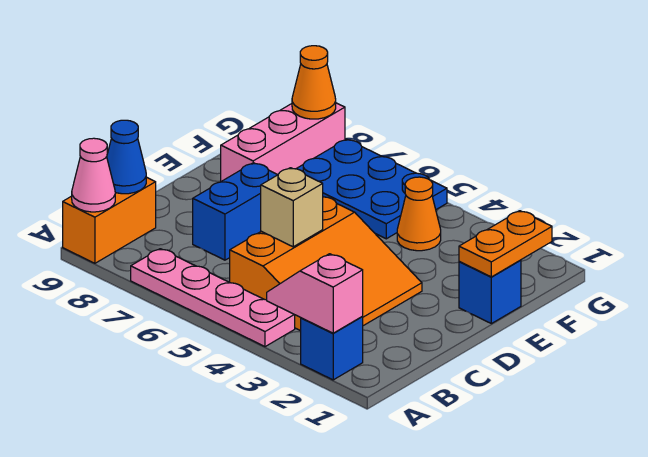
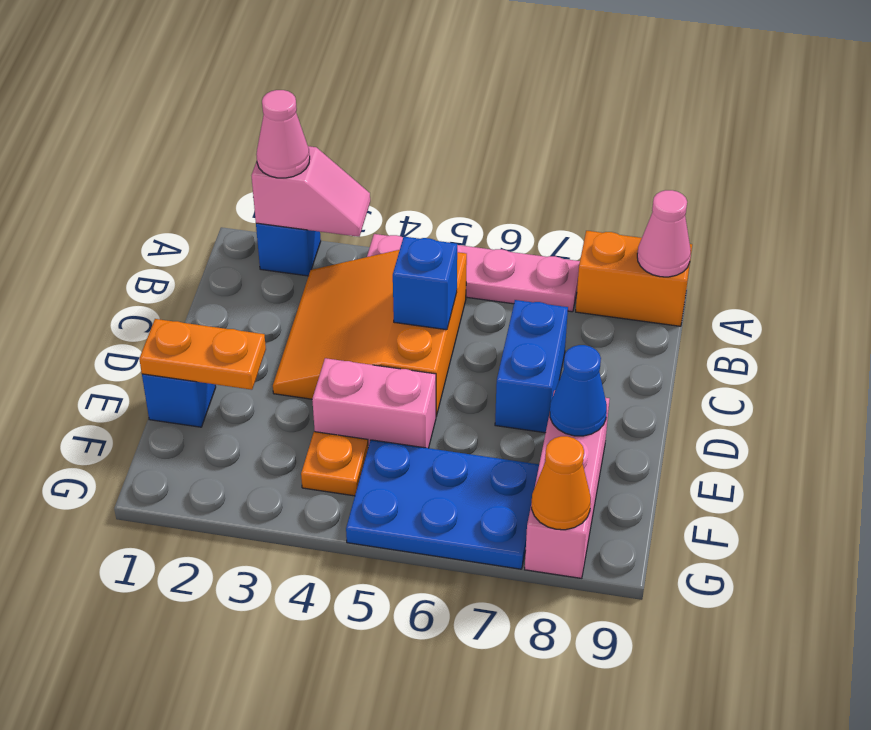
none -> pink 1x1 cone [256,90,310,178]
orange 1x2 brick [63,177,156,263] -> orange 1x2 brick turned to [576,231,692,326]
blue 1x1 cone [107,120,146,194] -> blue 1x1 cone moved to [550,345,607,436]
tan 1x1 brick [261,168,323,247] -> blue 1x1 brick [393,237,457,330]
orange 1x2 plate [459,211,552,277] -> orange 1x2 plate turned to [139,319,266,390]
none -> pink 1x2 brick [312,358,436,448]
orange 1x1 cone [397,177,441,251] -> orange 1x1 plate [301,432,368,496]

